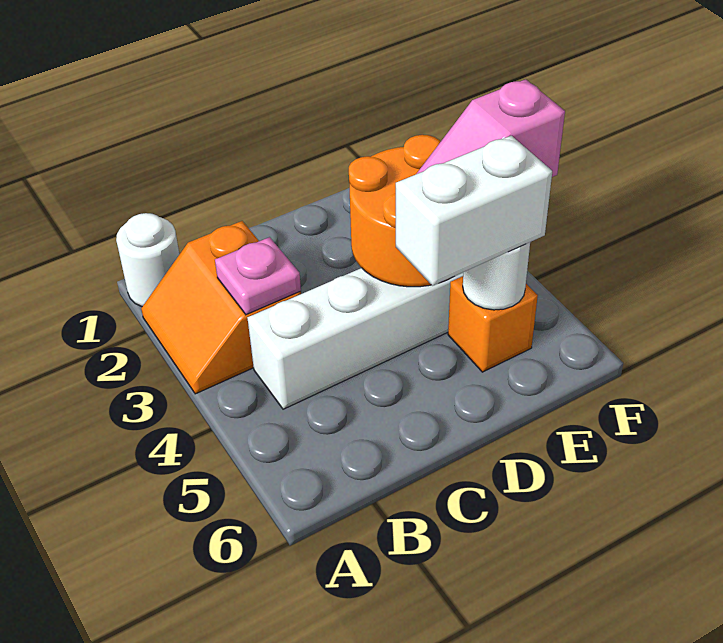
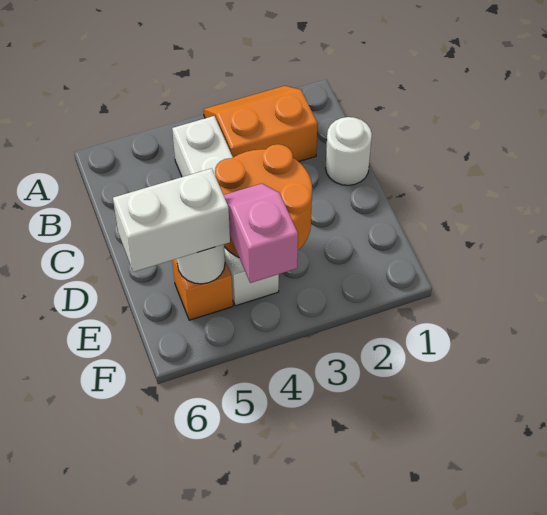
white 1x1 round brick [116,213,179,306] -> white 1x1 round brick moved to [325,117,372,185]
pink 1x1 plate [215,237,301,315] -> none
white 1x2 brick [396,136,552,286] -> white 1x2 brick turned to [113,168,230,272]

